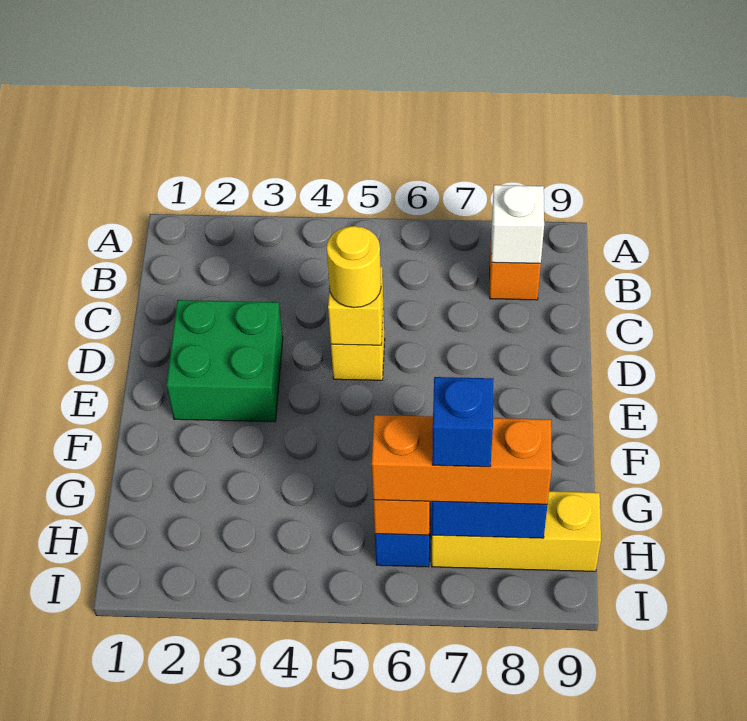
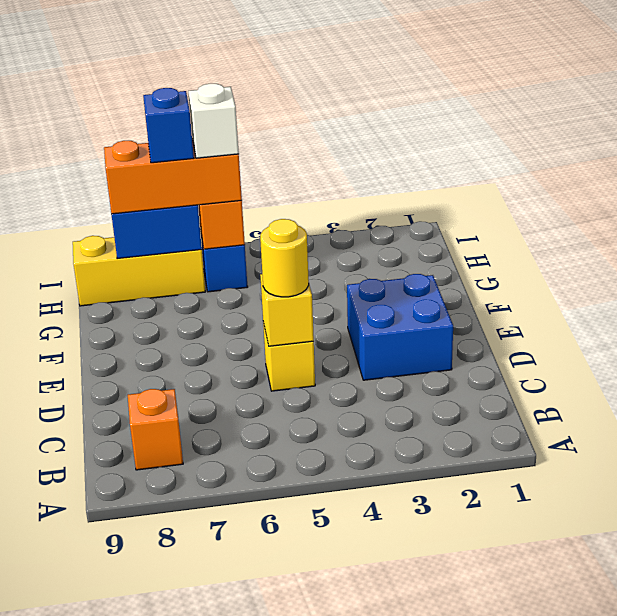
white 1x1 brick [491,185,544,263] -> white 1x1 brick moved to [188,84,239,158]
green 2x2 brick [167,300,283,422] -> blue 2x2 brick [347,274,453,380]

